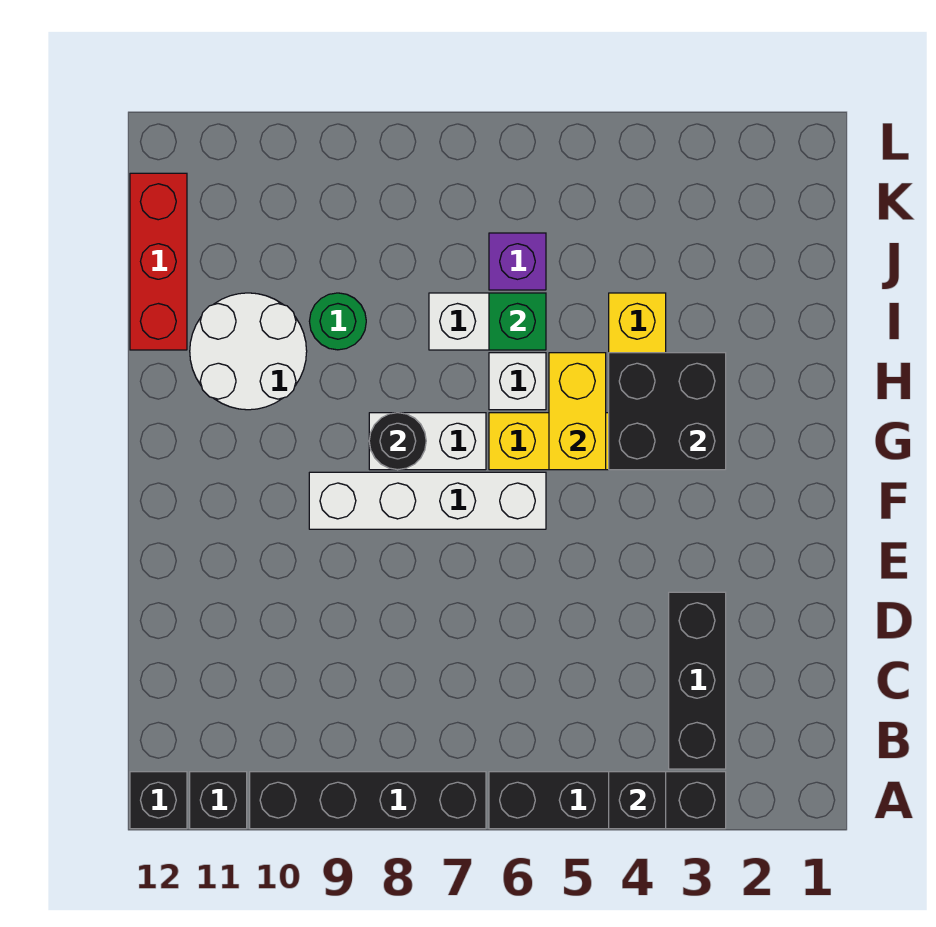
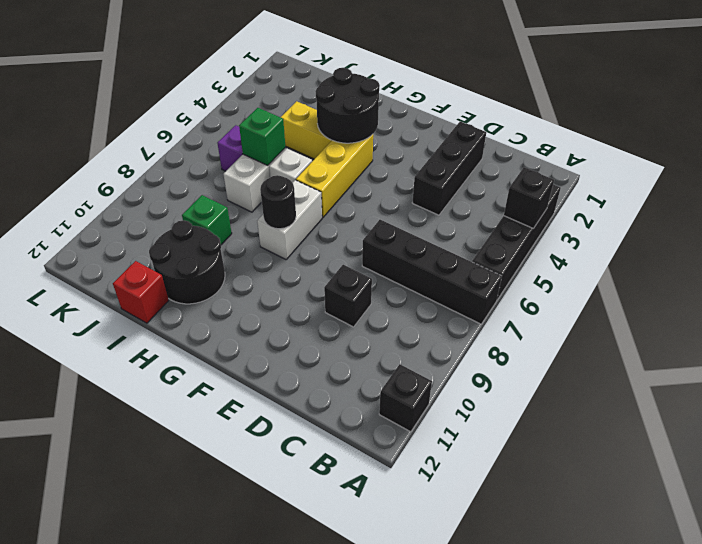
black 1x4 brick [250,772,486,829] -> black 1x4 brick turned to [362,220,502,324]
black 1x1 brick [130,772,187,829] -> black 1x1 brick moved to [324,265,372,327]
black 1x3 brick [669,592,726,769] -> black 1x3 brick turned to [412,121,486,215]
white 1x4 brick [309,472,546,529] -> none
black 2x2 brick [609,353,726,470] -> black 2x2 round brick [316,68,380,143]
yellow 1x2 brick [549,353,606,470] -> none
white 2x2 round brick [190,293,307,410] -> black 2x2 round brick [149,220,225,304]
green 1x1 round brick [309,293,366,350] -> green 1x1 brick [182,195,232,245]
red 1x3 brick [130,173,187,350] -> red 1x1 brick [113,261,169,323]

